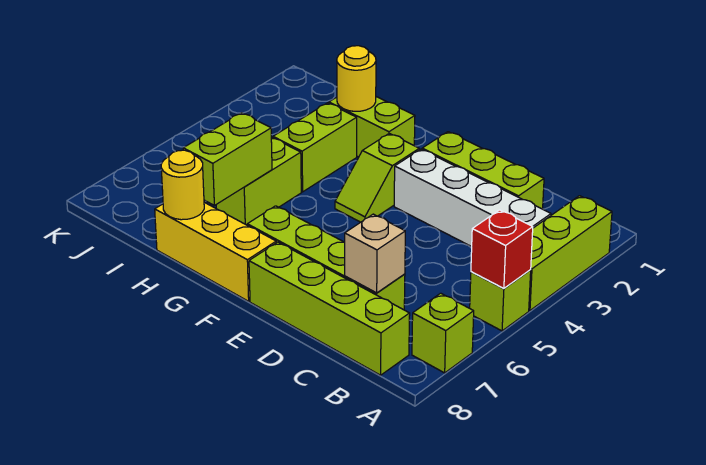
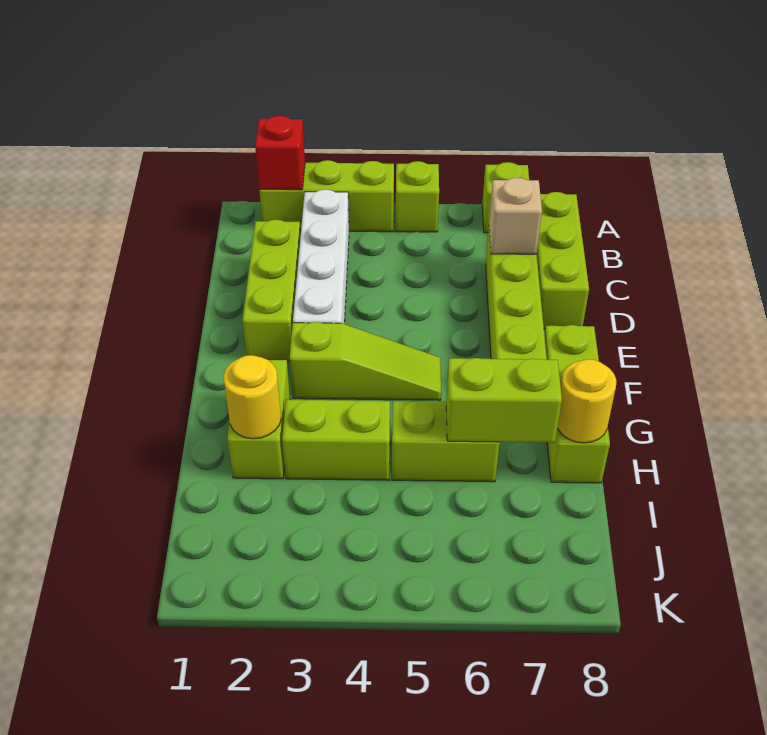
red 1x1 brick [471,210,533,288] -> red 1x1 brick moved to [255,116,305,190]
lime 1x4 brick [249,242,410,375] -> lime 1x3 brick [537,192,589,329]
lime 1x2 slope [335,133,419,222] -> lime 1x3 slope [290,322,441,400]
yellow 1x3 brick [155,202,276,301] -> lime 1x3 brick [544,325,610,483]

